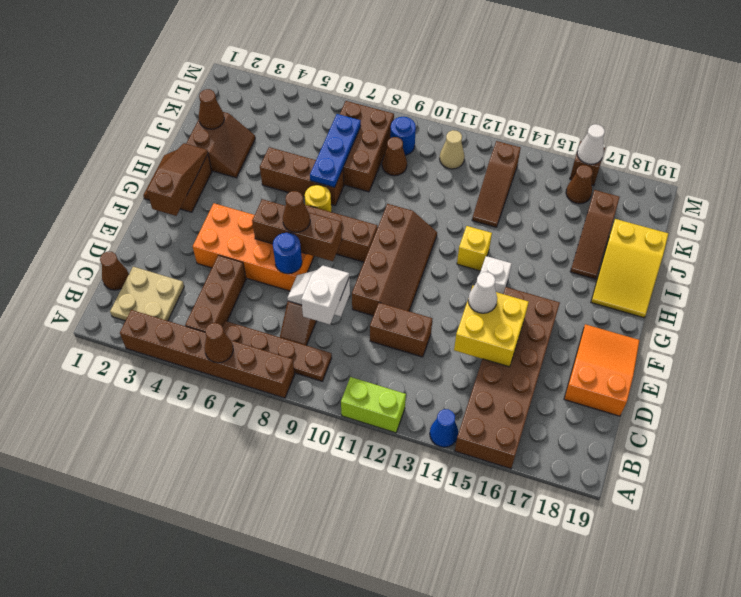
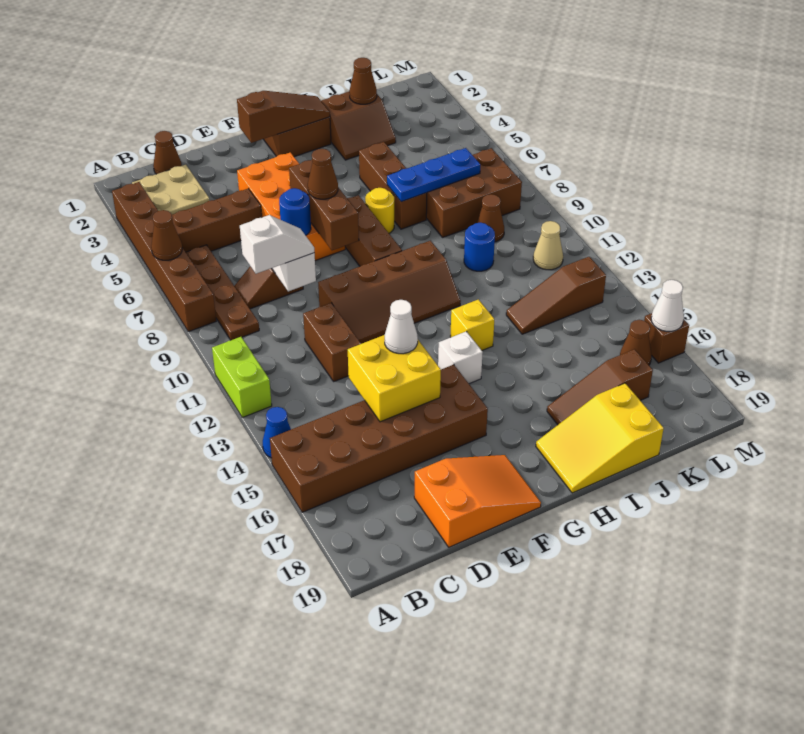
blue 1x1 round brick [390,117,416,155] -> blue 1x1 round brick moved to [464,223,495,271]

